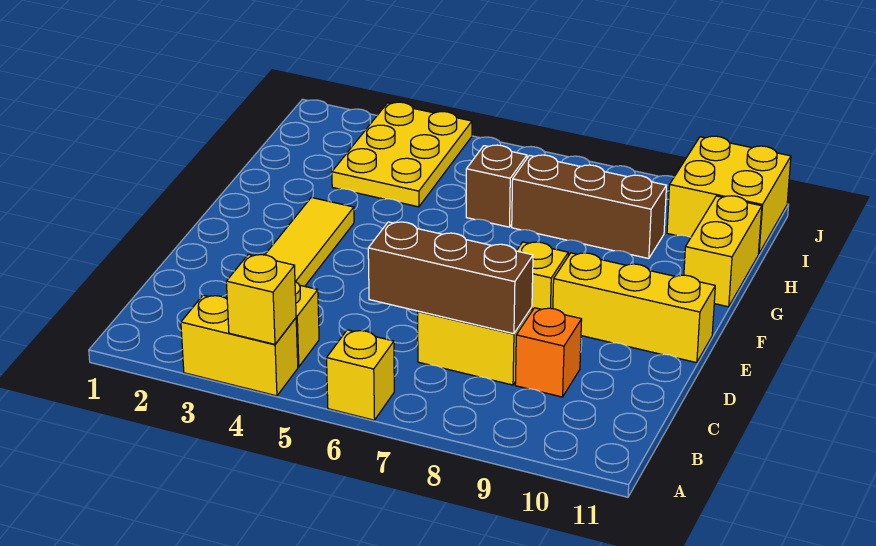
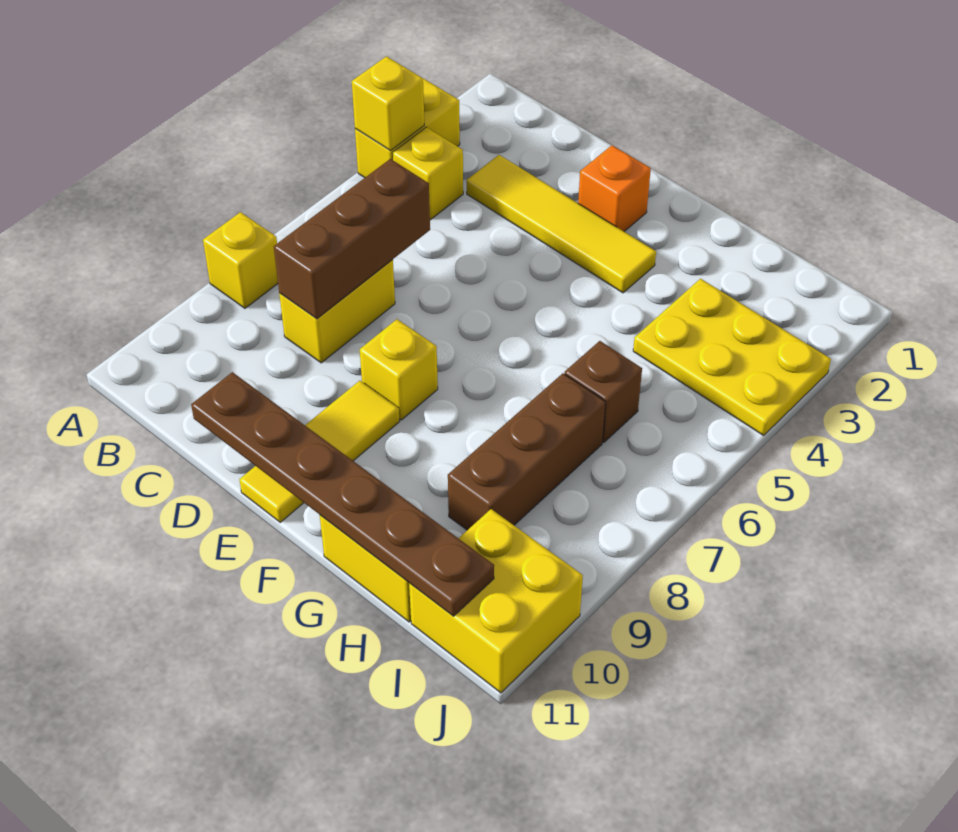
yellow 1x1 brick [327,330,394,420] -> yellow 1x1 brick moved to [203,212,278,308]
orange 1x1 brick [515,308,582,397] -> orange 1x1 brick moved to [578,145,651,231]
none -> brown 1x6 plate [191,372,494,616]
yellow 1x3 brick [553,253,715,363] -> yellow 1x3 tile [239,381,400,522]

